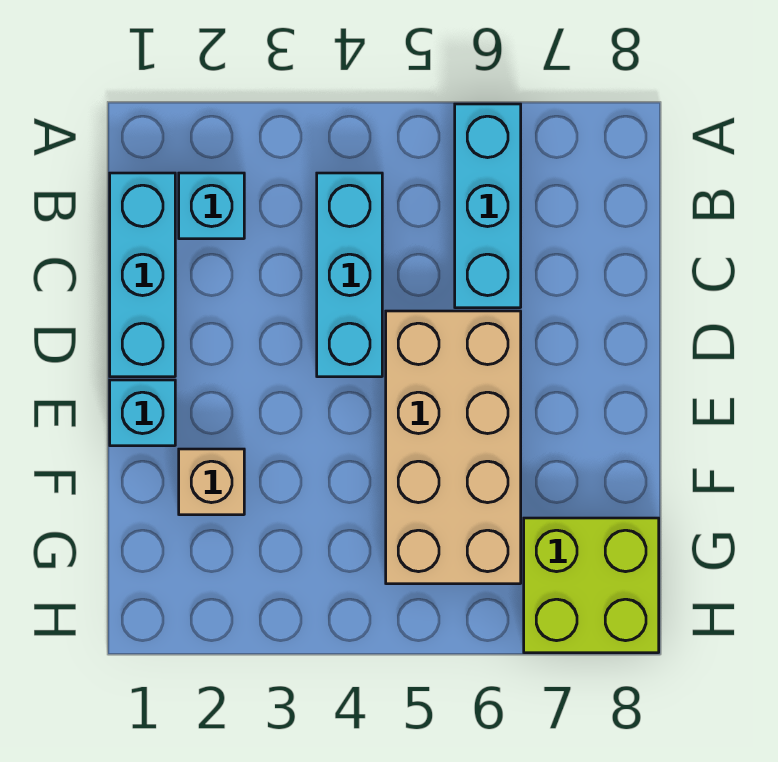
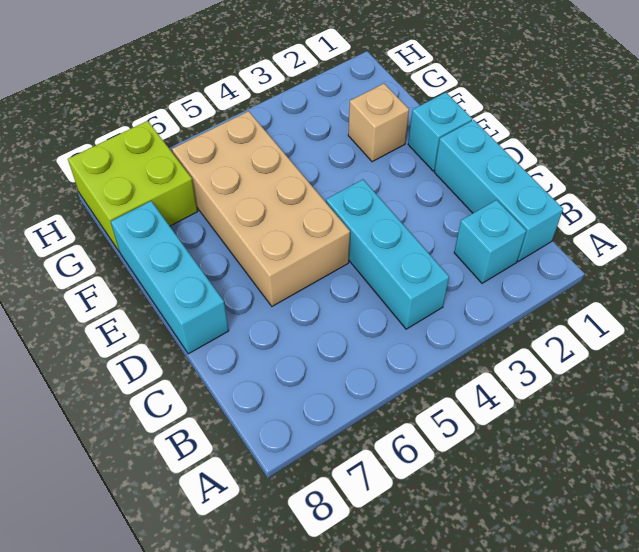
cyan 1x3 brick [455,104,521,308] -> cyan 1x3 brick moved to [111,201,229,354]

